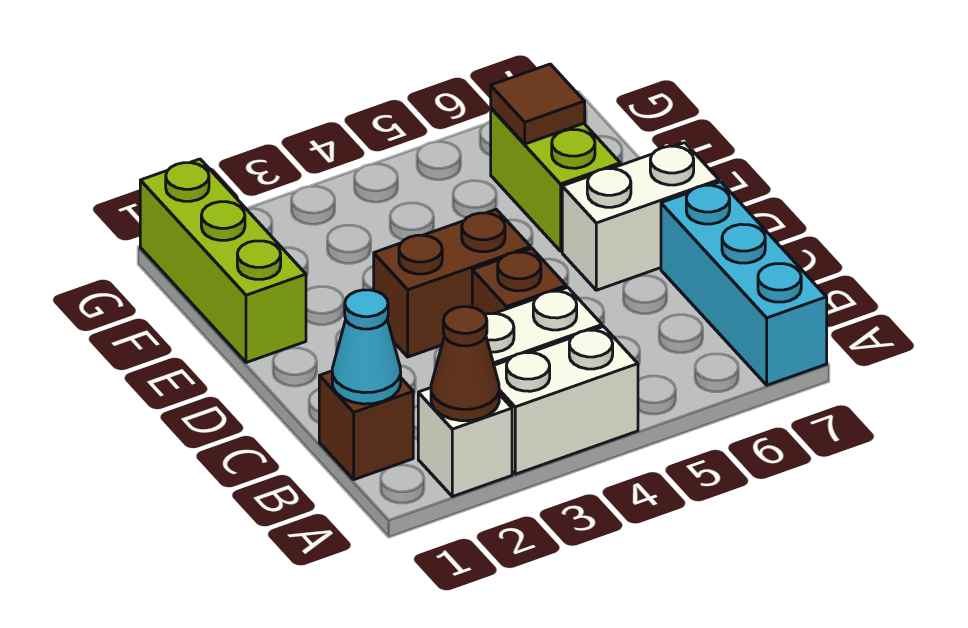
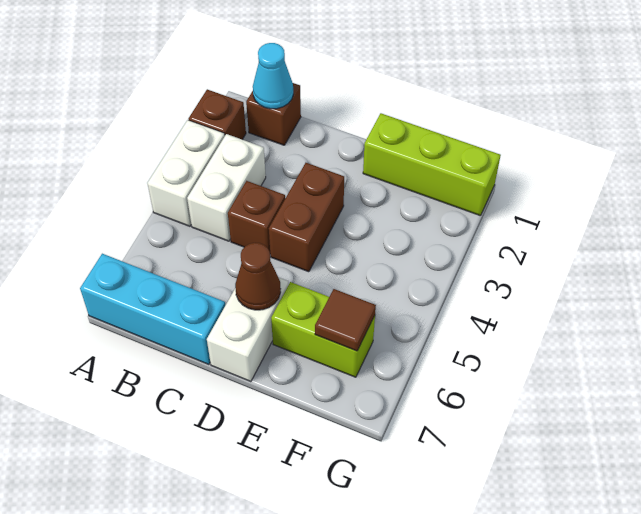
white 1x1 brick [418,388,512,497] -> brown 1x1 brick [189,89,246,139]
brown 1x1 cone [431,307,499,421] -> brown 1x1 cone moved to [235,243,281,310]

